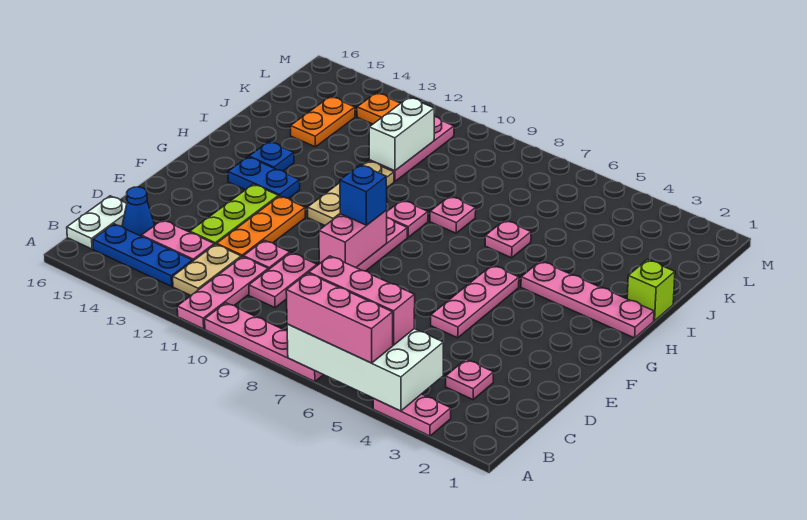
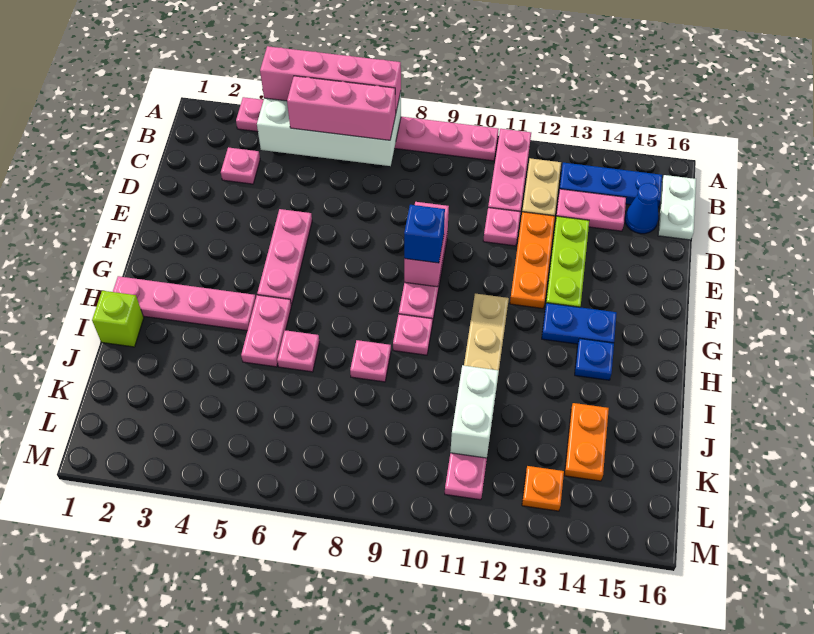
pink 1x3 brick [286,273,393,363] -> pink 1x4 brick [260,46,401,111]
pink 1x2 plate [249,253,317,308] -> pink 1x2 plate moved to [241,295,291,367]

